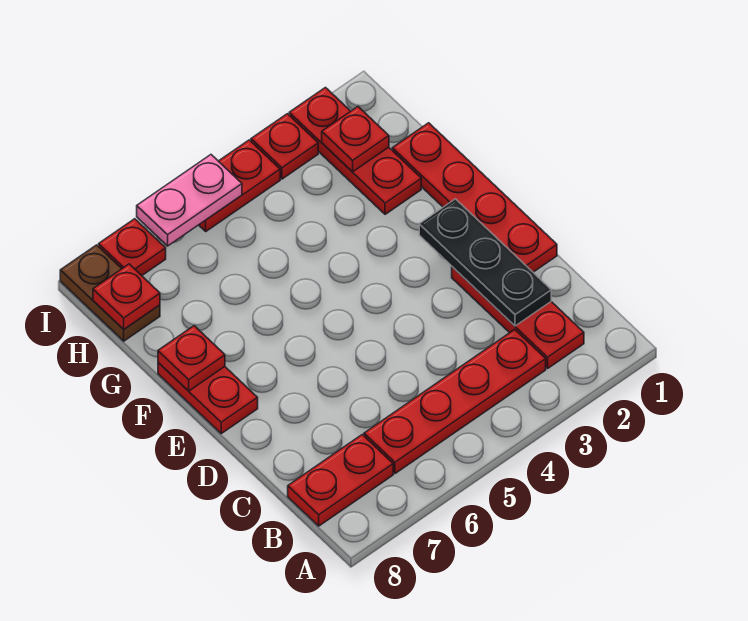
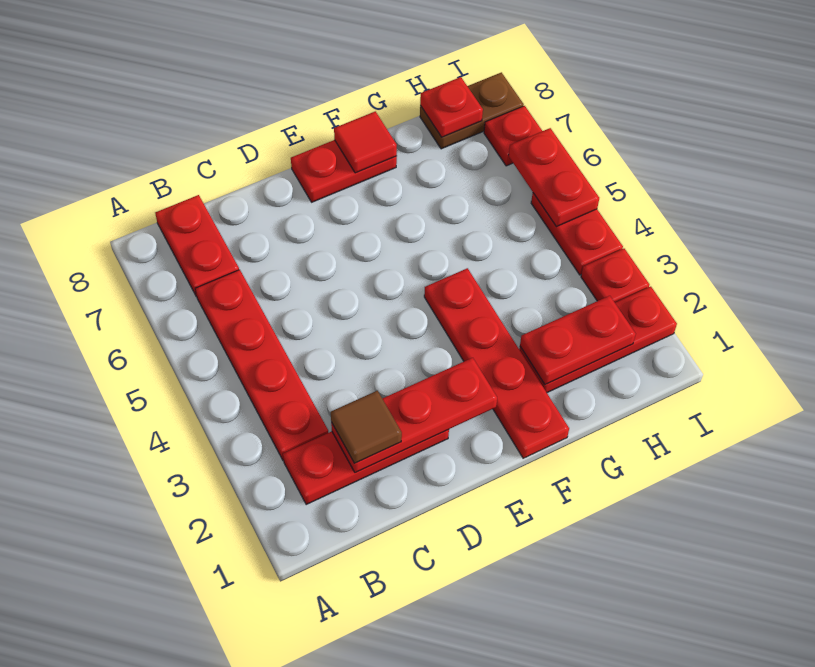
black 1x3 plate [419,199,551,326] -> red 1x3 plate [331,358,497,473]
none -> brown 1x1 tile [331,390,402,463]
red 1x4 plate [392,123,557,272] -> red 1x4 plate turned to [424,268,569,458]
red 1x1 plate [158,326,225,391] -> red 1x1 tile [334,111,397,173]
red 1x1 plate [322,107,389,172] -> red 1x2 plate [520,296,636,385]
pink 1x2 plate [137,155,242,246] -> red 1x2 plate [509,128,599,227]

